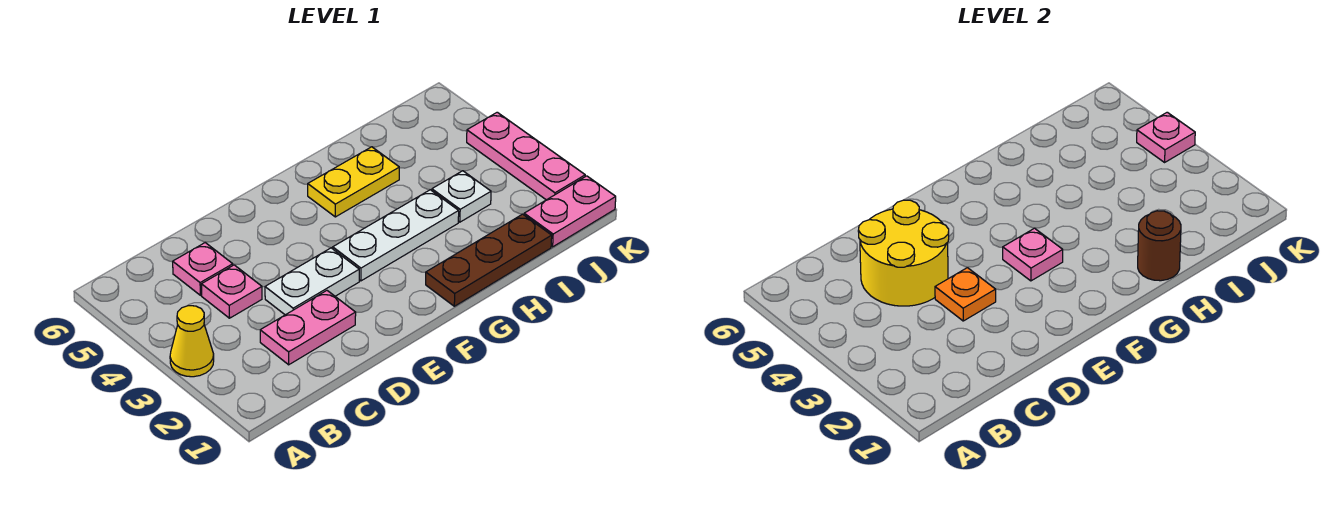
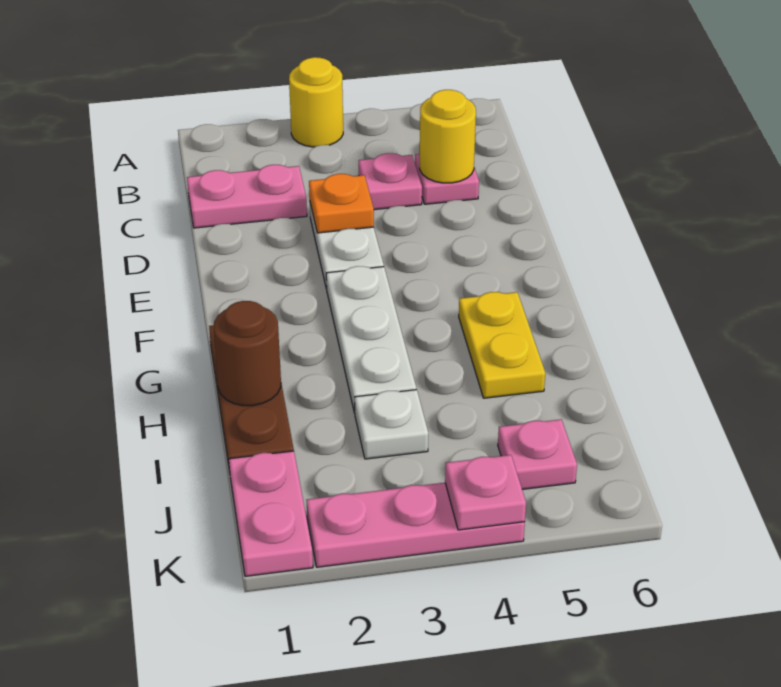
yellow 1x1 cone [170,306,214,377] -> yellow 1x1 round brick [289,57,343,147]
pink 1x2 plate [260,291,356,365] -> pink 1x2 plate turned to [187,165,307,228]
yellow 2x2 round brick [858,200,949,306] -> yellow 1x1 round brick [420,90,476,183]
pink 1x1 plate [1003,228,1063,281] -> pink 1x1 plate moved to [498,419,577,489]

